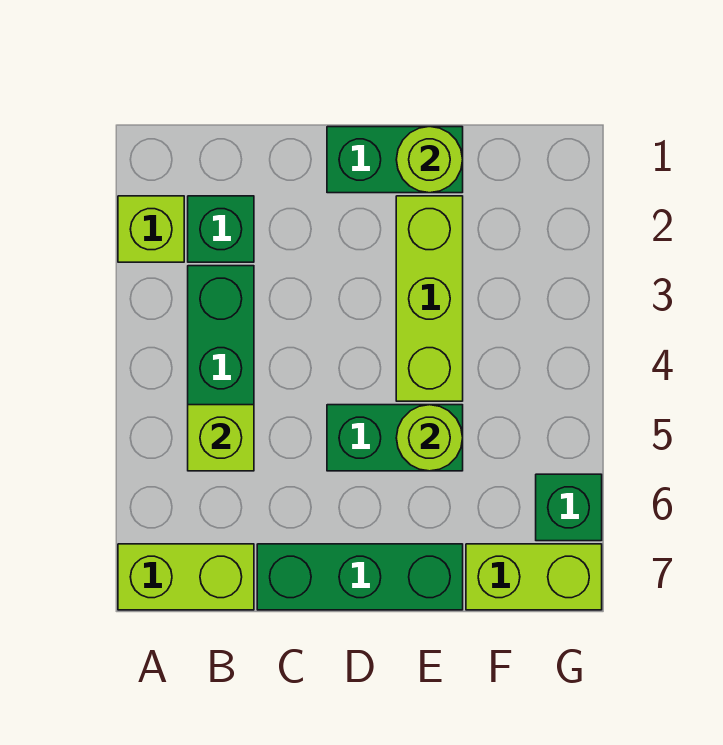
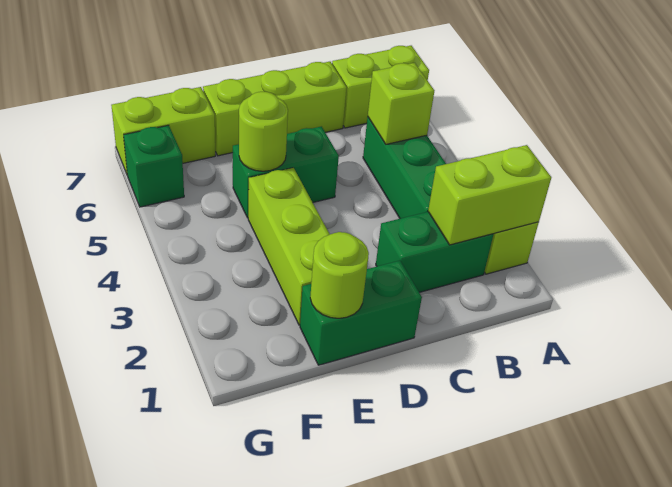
none -> lime 1x2 brick [428,145,551,245]
green 1x1 brick [188,196,254,262] -> green 1x2 brick [376,212,494,292]
green 1x3 brick [257,544,463,610] -> lime 1x3 brick [203,62,347,156]

